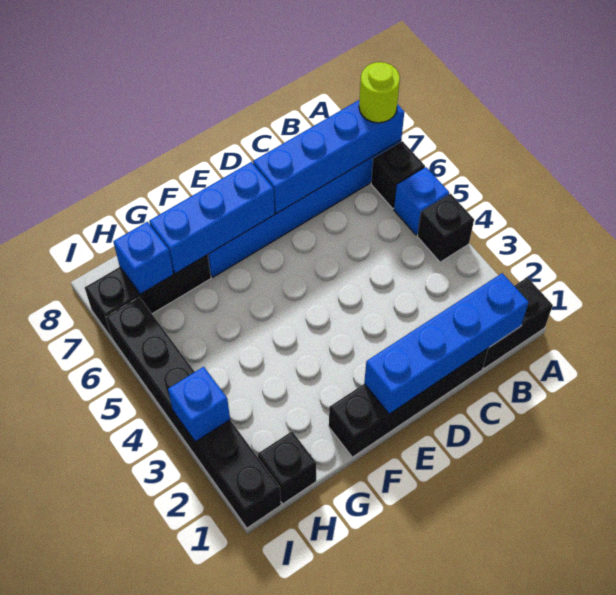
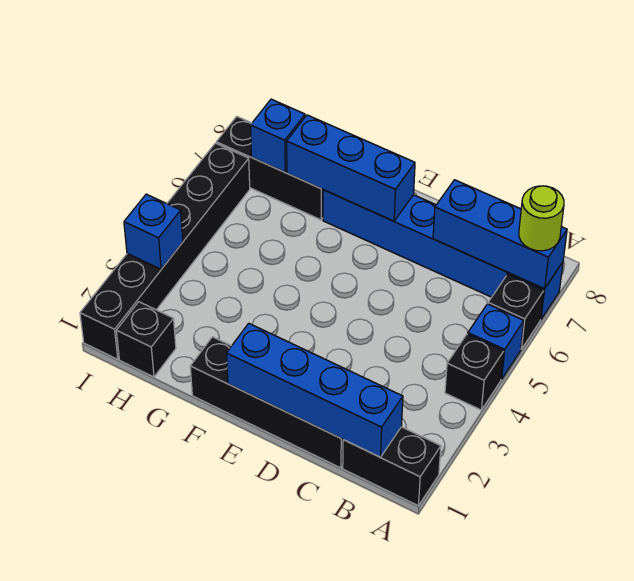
blue 1x4 brick [253,100,404,214] -> blue 1x3 brick [433,180,567,289]

